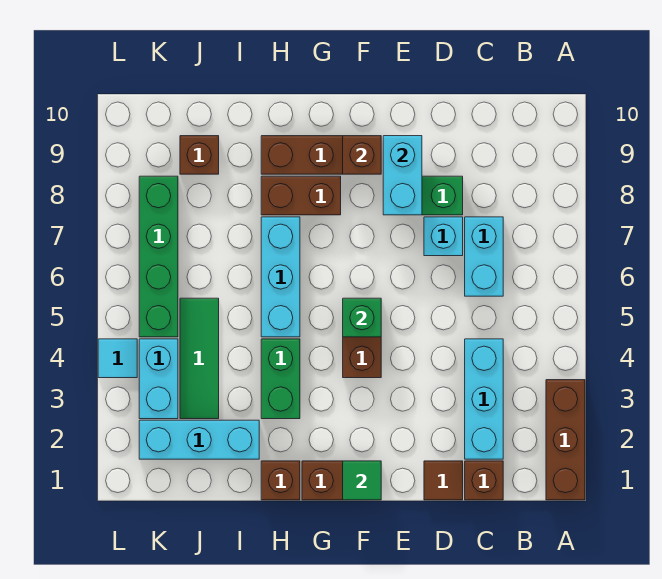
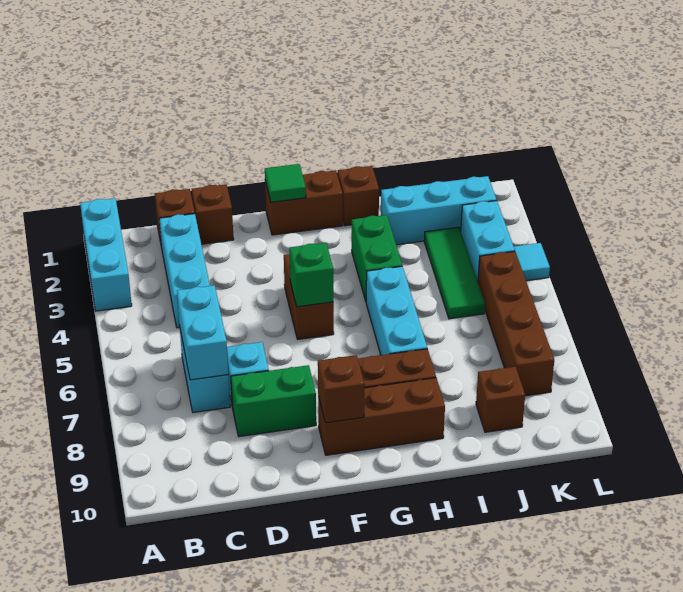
brown 1x3 brick [546,380,585,500] -> cyan 1x3 brick [80,198,132,311]
brown 1x1 tile [424,461,463,500] -> brown 1x1 brick [192,184,234,244]
cyan 1x2 brick [383,136,422,215] -> cyan 1x2 brick moved to [177,285,228,380]
green 1x4 brick [139,176,178,337] -> brown 1x4 brick [478,251,554,396]

